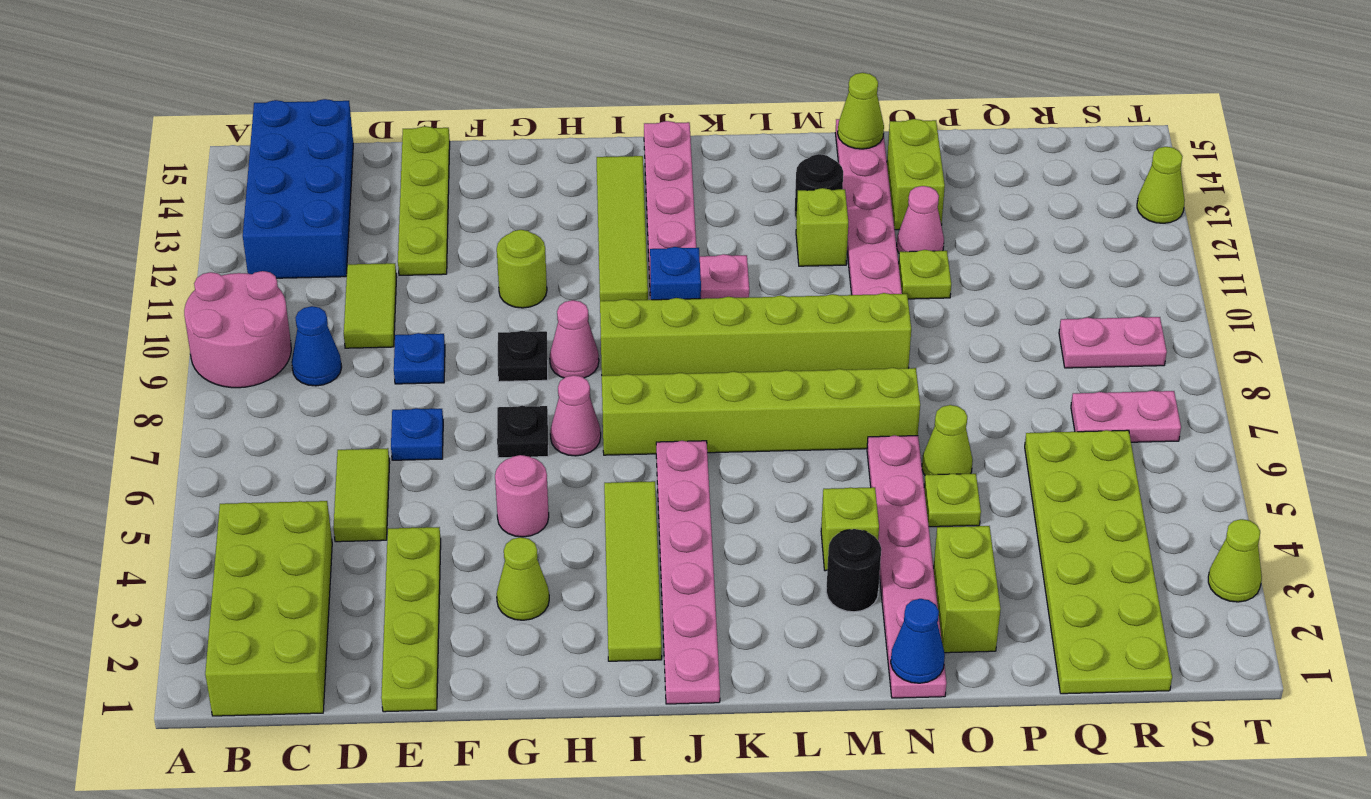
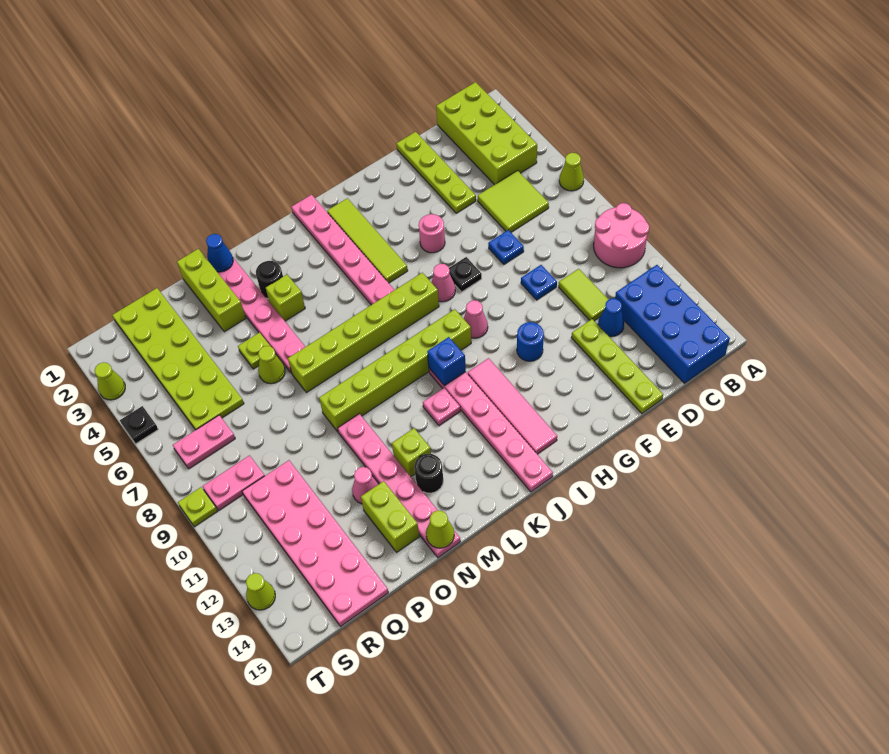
blue 1x1 cone [292,306,342,386] -> blue 1x1 cone moved to [598,298,624,337]
lime 1x2 tile [333,448,390,542] -> lime 2x2 tile [478,171,549,232]
lime 1x1 cone [497,537,549,620] -> lime 1x1 cone moved to [559,153,584,191]
black 1x1 plate [498,331,548,382] -> black 1x1 plate moved to [120,406,158,444]
lime 1x1 round brick [497,230,547,308] -> blue 1x1 round brick [517,322,544,361]
lime 1x4 tile [597,156,648,301] -> pink 1x4 tile [468,358,557,454]
lime 1x2 brick [933,526,1001,653] -> lime 1x3 brick [177,249,246,332]
lime 1x1 plate [899,250,951,299] -> lime 1x1 plate moved to [178,487,218,527]
none -> pink 2x6 plate [242,460,388,627]

